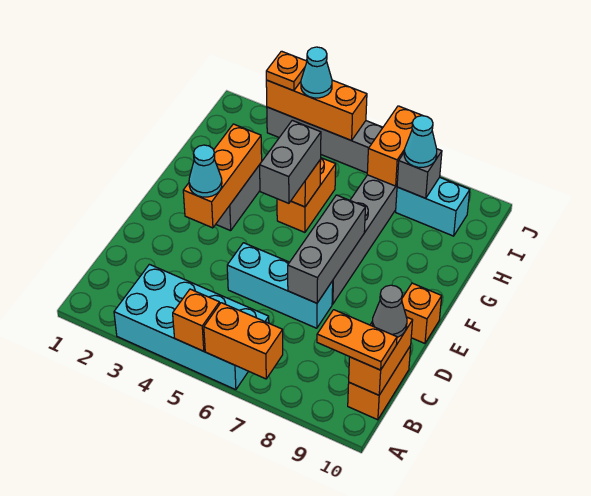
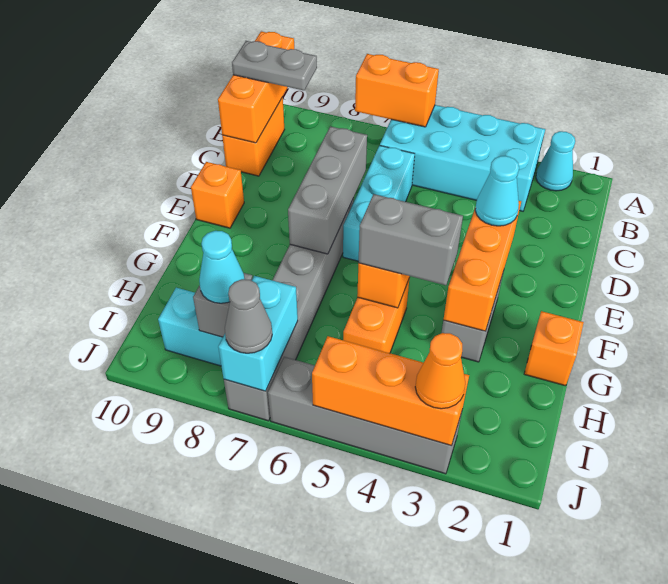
orange 1x1 brick [173,289,220,351] -> orange 1x1 brick moved to [524,311,584,386]
orange 1x2 plate [317,310,397,370] -> grey 1x2 plate [232,41,317,90]
orange 1x2 brick [349,317,413,395] -> orange 1x3 brick [218,32,294,143]
grey 1x1 cone [372,285,407,338] -> grey 1x1 cone moved to [225,279,272,353]
cyan 1x3 brick [227,243,333,328] -> cyan 1x3 brick turned to [343,145,415,261]
grey 1x2 brick [260,120,321,203] -> grey 1x2 brick turned to [358,194,463,285]
orange 1x2 brick [367,106,422,186] -> cyan 1x2 brick [218,276,298,391]
orange 1x1 plate [266,51,307,91] -> orange 1x1 cone [415,333,465,409]
cyan 1x1 cone [301,47,332,98] -> cyan 1x1 cone moved to [536,131,575,191]

